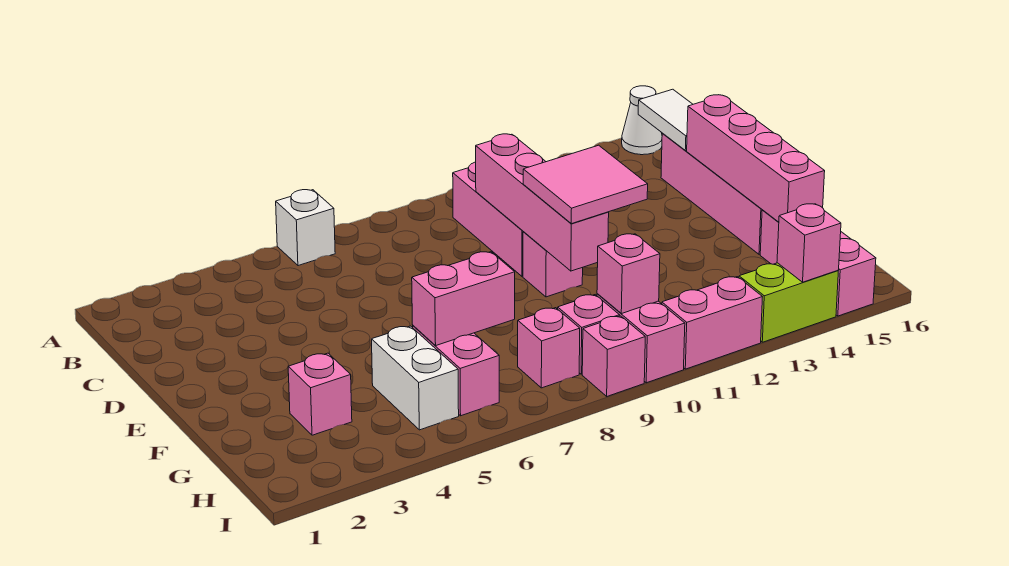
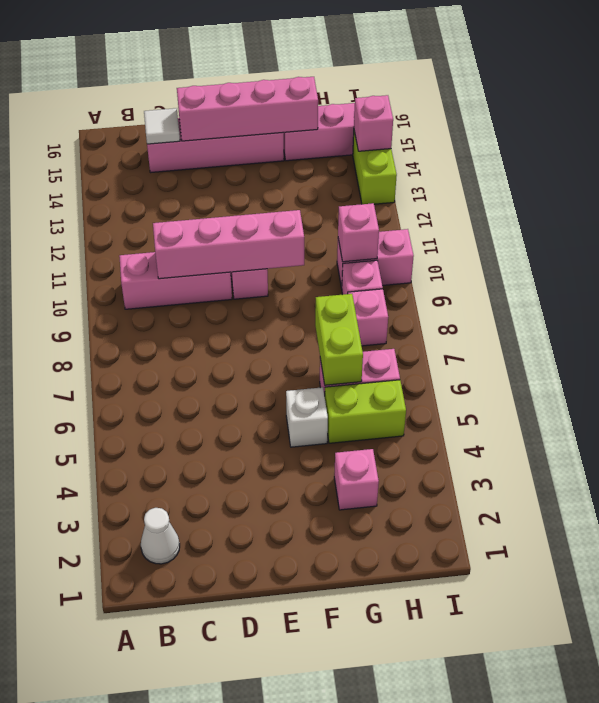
white 1x1 brick [276,190,335,266] -> white 1x1 brick moved to [286,387,328,447]
white 1x1 cone [622,86,662,155] -> white 1x1 cone moved to [141,508,180,564]
white 1x2 tile [638,89,693,151] -> white 1x1 tile [144,108,180,144]
pink 2x2 tile [523,145,648,224] -> none
white 1x2 brick [372,326,459,430] -> lime 1x2 brick [324,380,406,443]
pink 1x2 brick [412,252,515,345] -> lime 1x2 brick [315,294,363,385]
pink 1x1 brick [582,316,645,396] -> none
pink 1x2 brick [662,277,762,369] -> none

